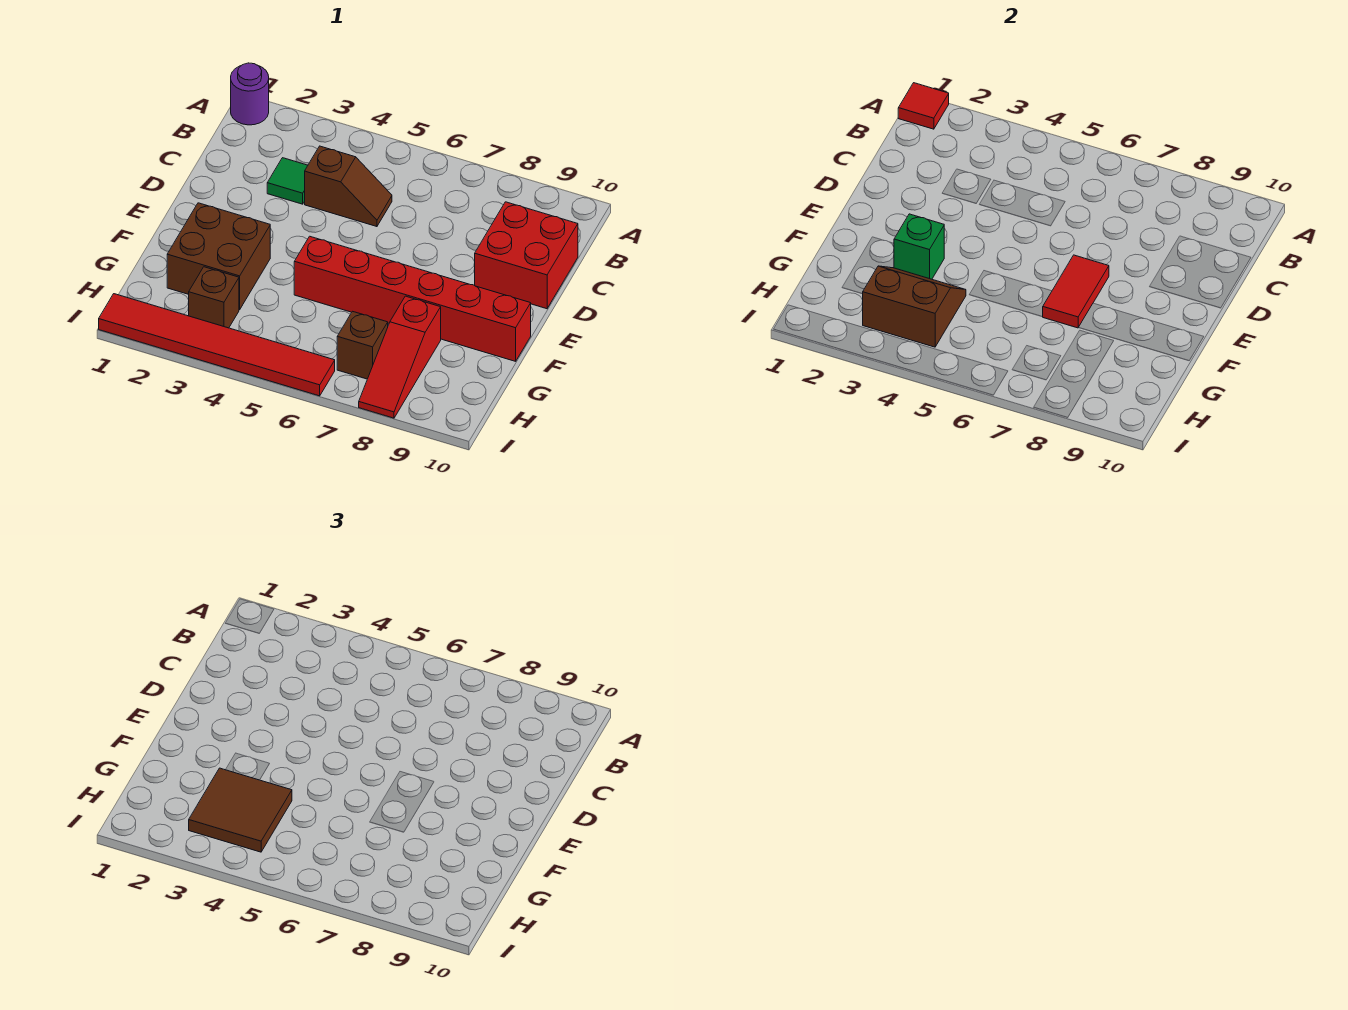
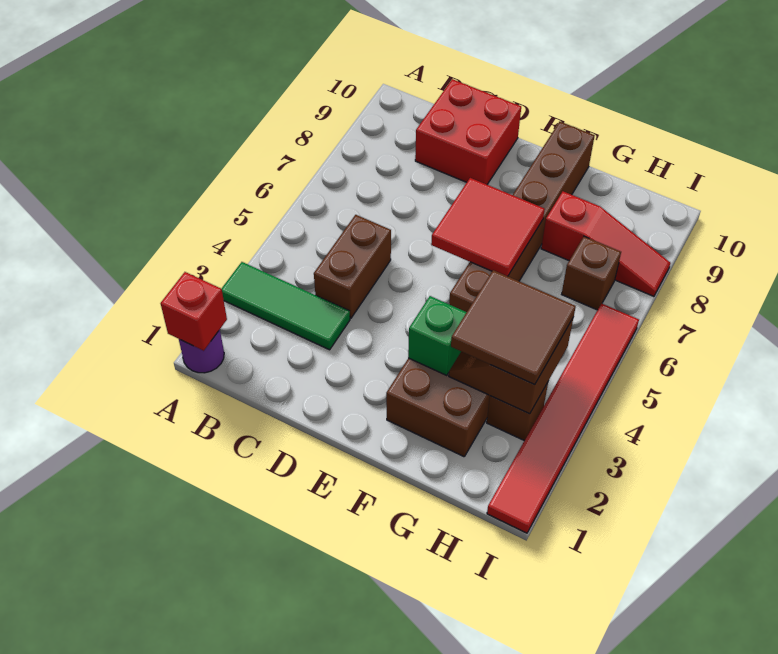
red 1x1 tile [898,83,949,129] -> red 1x1 brick [161,272,227,351]
green 1x1 tile [267,158,308,204] -> green 1x3 tile [222,262,350,350]
brown 1x2 slope [305,146,392,227] -> brown 1x2 brick [314,215,391,318]
red 1x2 tile [1043,255,1109,328] -> red 2x2 tile [431,178,545,276]
red 1x6 brick [294,236,531,361] -> brown 1x6 brick [449,122,595,312]

